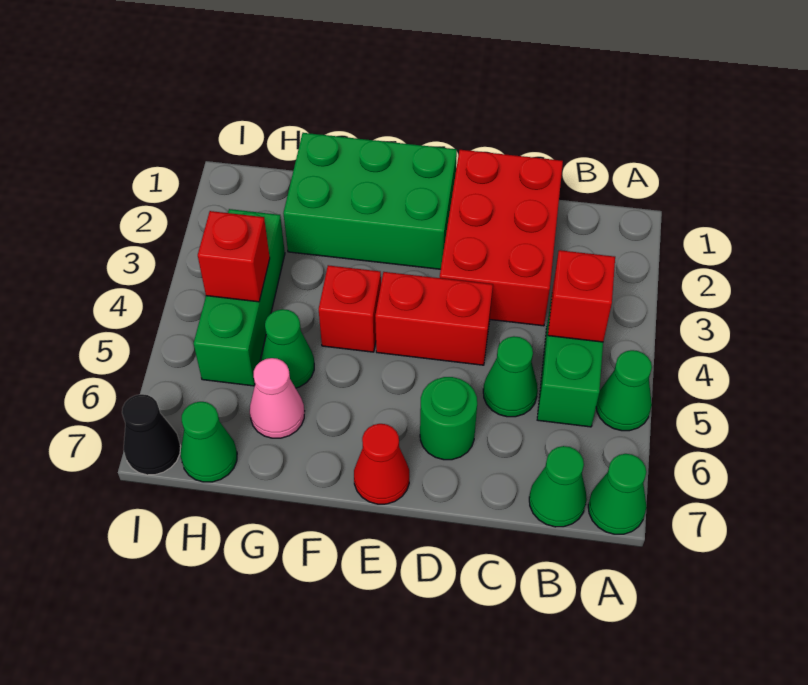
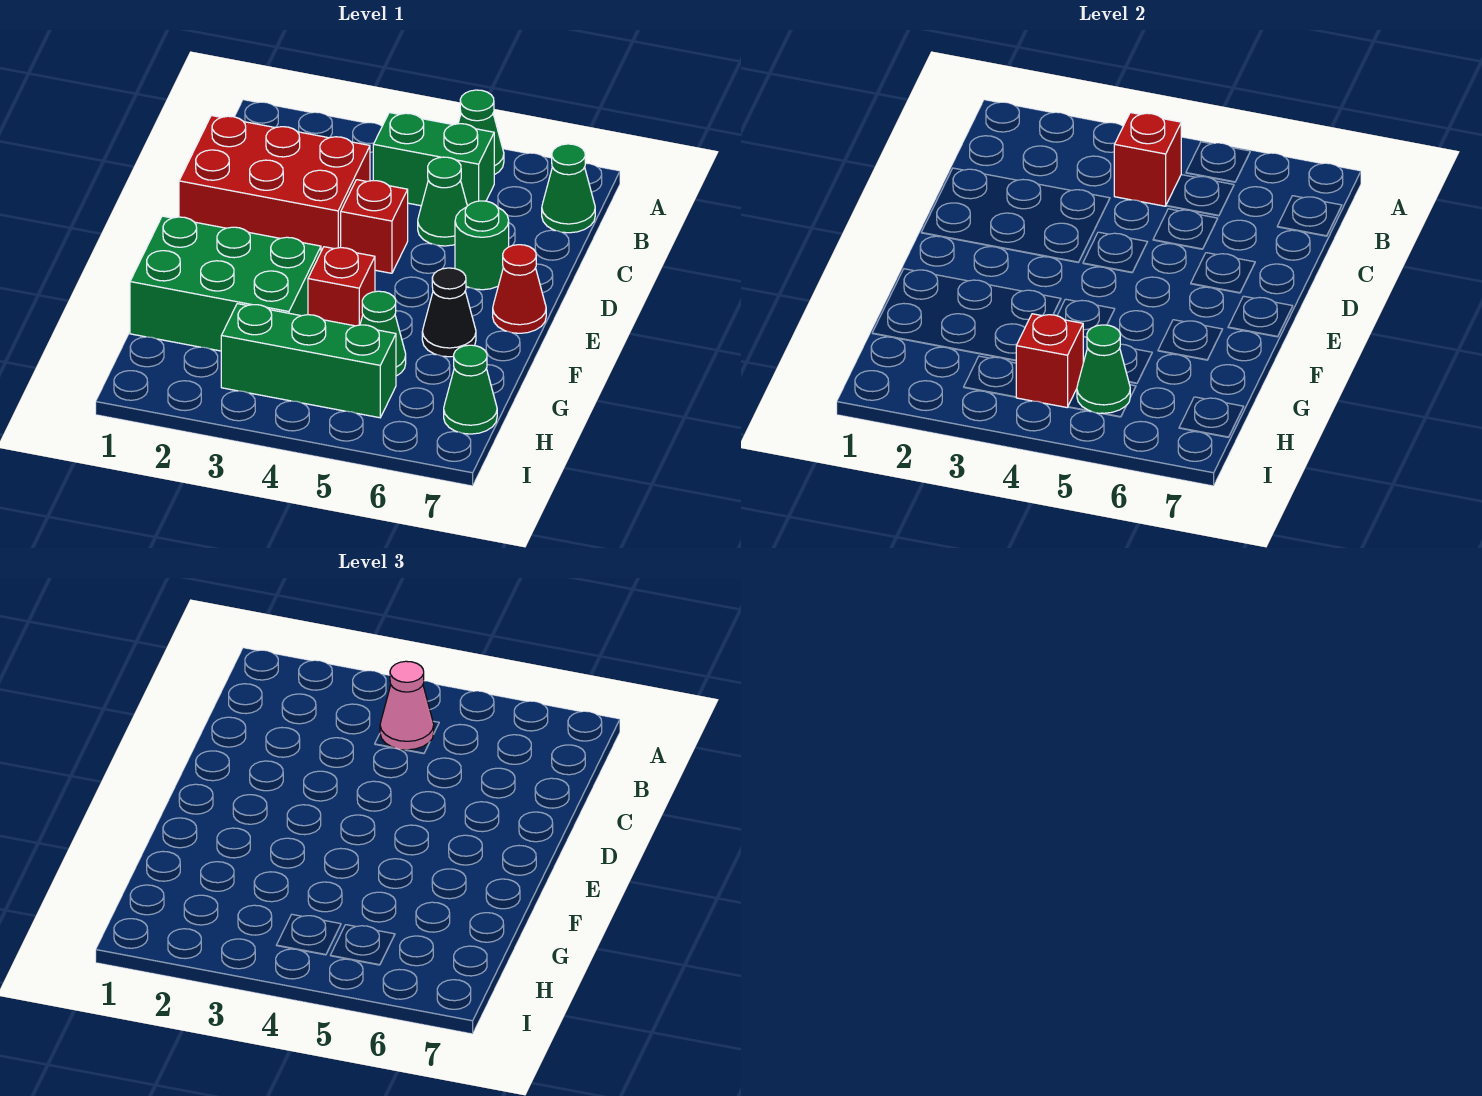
green 1x1 cone [588,454,646,534] -> green 1x1 cone moved to [1077,325,1130,413]
red 1x2 brick [375,272,493,365] -> red 1x1 brick [341,180,408,273]
green 2x3 brick [283,133,457,269] -> green 2x3 brick turned to [130,216,321,351]
pink 1x1 cone [250,358,304,438] -> pink 1x1 cone moved to [380,661,434,750]
black 1x1 cone [122,394,181,475] -> black 1x1 cone moved to [422,268,476,357]

